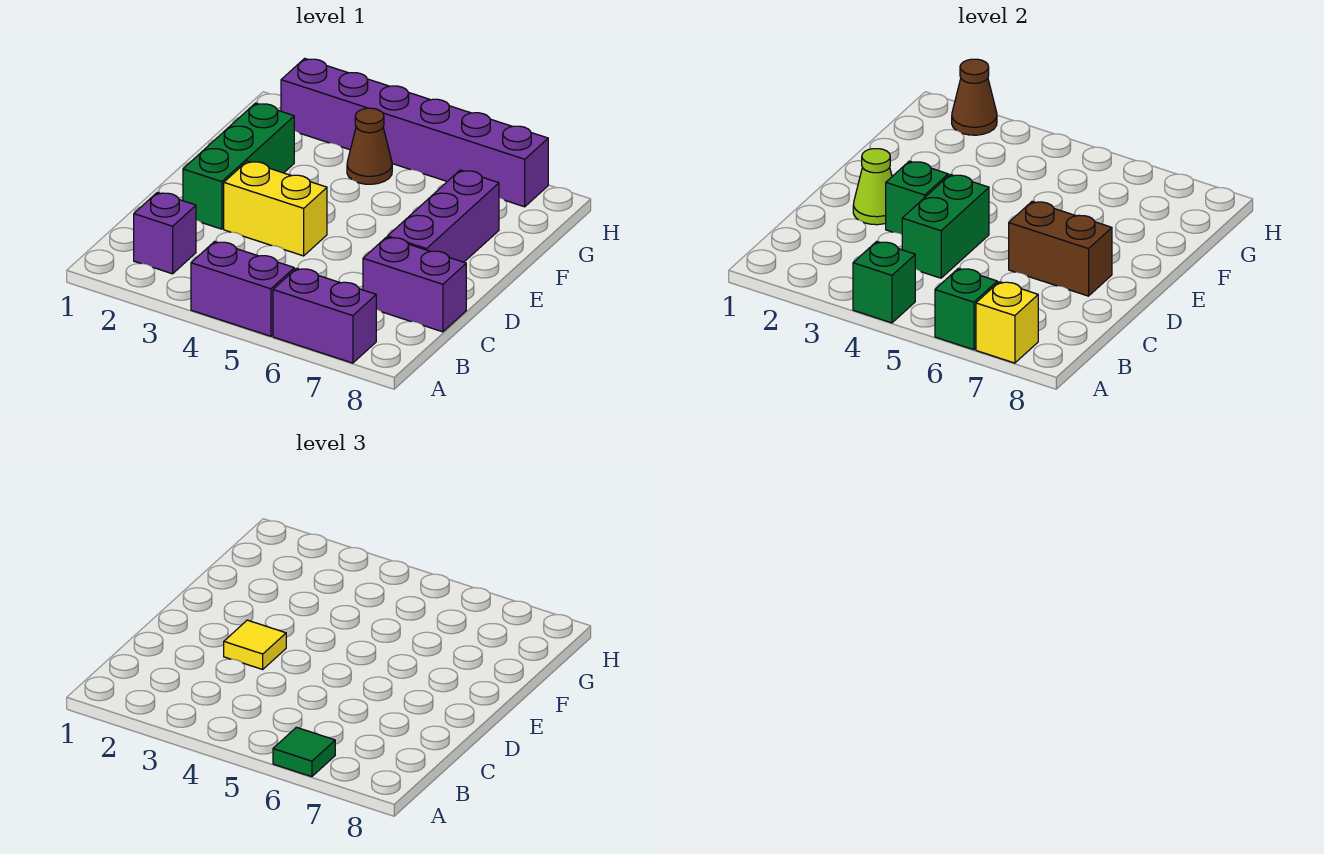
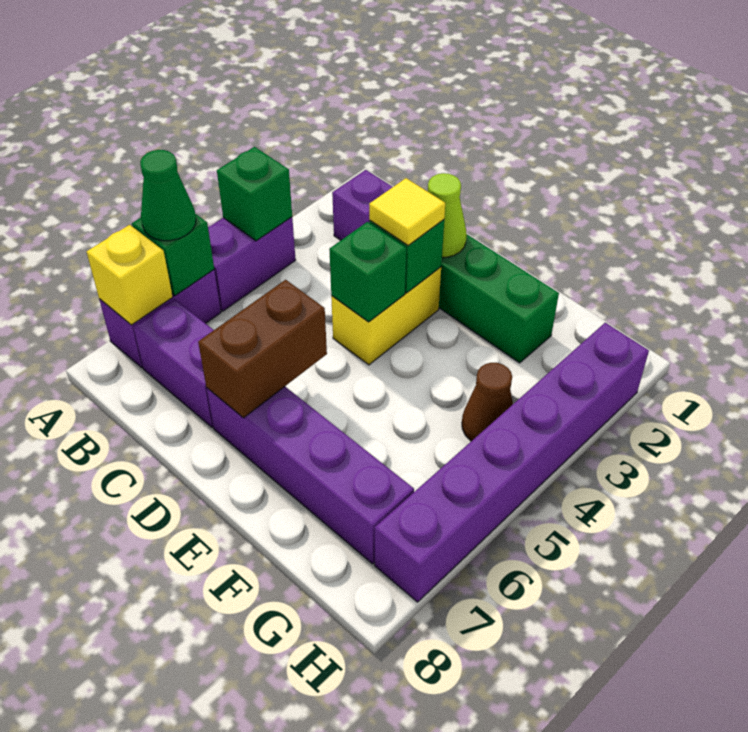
green 1x1 tile [273,727,335,777] -> green 1x1 cone [140,150,196,241]
green 1x2 brick [902,175,989,278] -> green 1x1 brick [329,222,406,322]
purple 1x2 brick [363,237,466,332] -> purple 1x2 brick turned to [133,299,214,427]
purple 1x3 brick [388,170,499,262] -> purple 1x4 brick [207,387,414,564]
brown 1x1 cone [952,59,997,135] -> none

